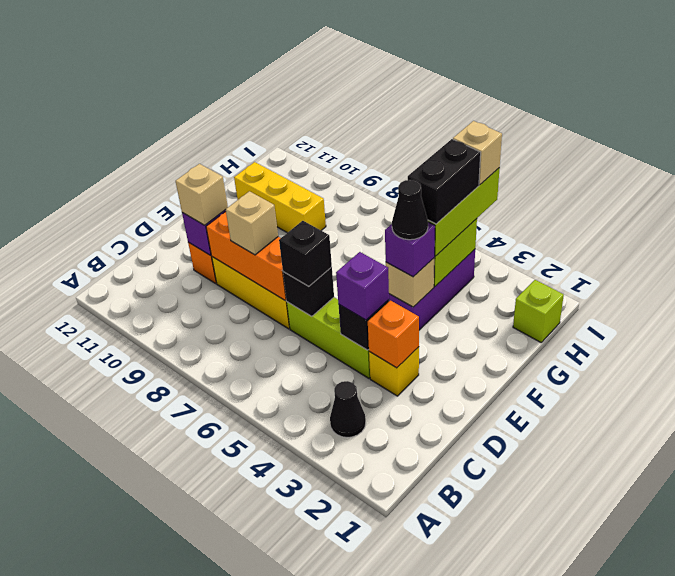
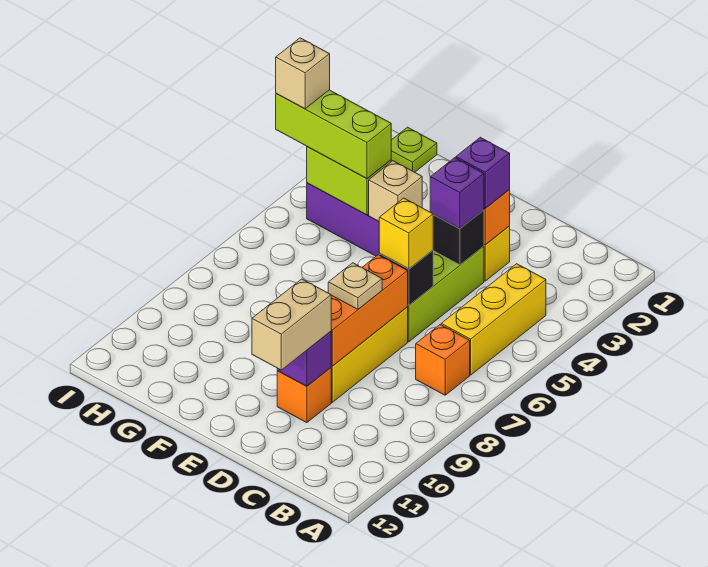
black 1x1 cone [330,381,366,437] -> none
none -> orange 1x1 brick [416,325,470,395]
black 1x1 brick [279,221,332,286] -> yellow 1x1 brick [379,198,433,269]
tan 1x1 brick [226,191,278,255] -> tan 1x1 plate [328,263,382,309]
tan 1x1 brick [176,164,228,225] -> tan 1x2 brick [252,279,331,370]
purple 1x1 brick [385,222,435,277] -> purple 1x1 brick moved to [456,137,510,208]
black 1x1 cone [392,180,428,240] -> none
black 1x2 brick [408,139,481,224] -> none
yellow 1x3 brick [234,162,326,233] -> yellow 1x3 brick moved to [441,264,546,375]
lime 1x1 brick [513,280,564,342] -> lime 1x1 plate [391,127,437,172]

